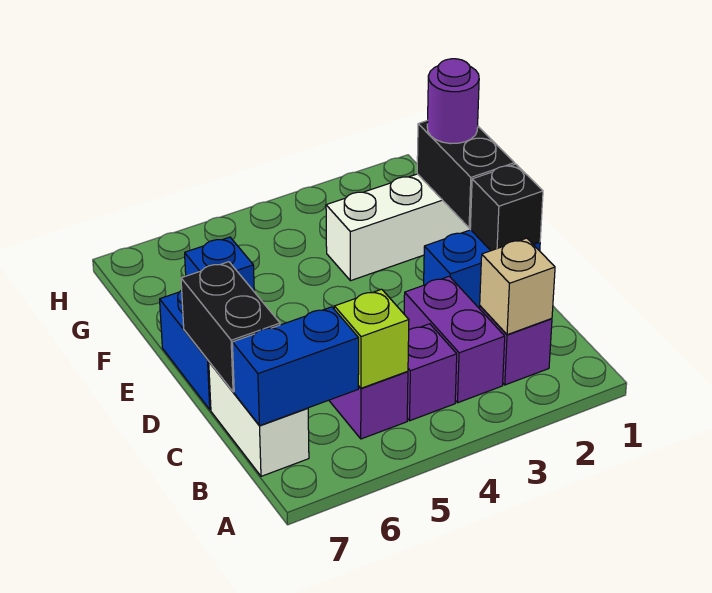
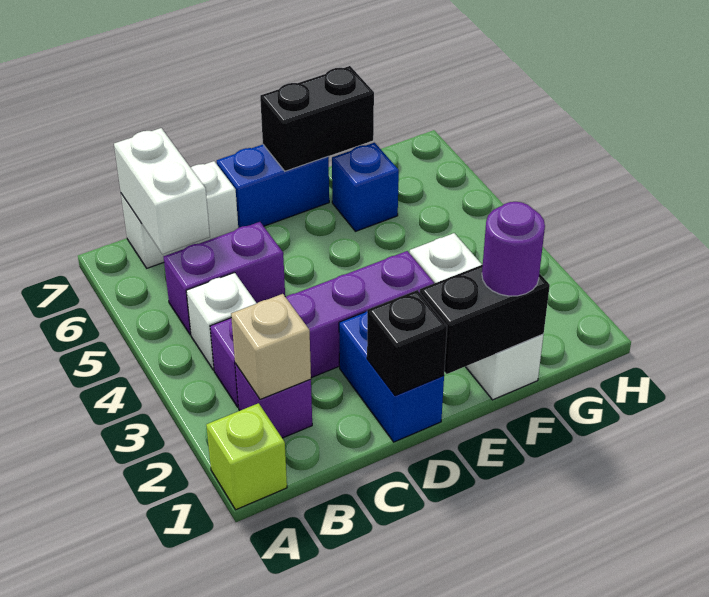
purple 1x2 brick [404,276,505,403] -> purple 1x4 brick [210,251,434,407]
purple 1x1 brick [407,324,457,421] -> white 1x1 brick [186,273,257,370]
lime 1x1 brick [334,289,409,388] -> lime 1x1 brick moved to [206,403,287,510]
blue 1x2 brick [232,307,359,426] -> white 1x2 brick [114,128,210,254]
black 1x2 brick [181,262,280,392] -> black 1x2 brick moved to [260,66,374,171]

